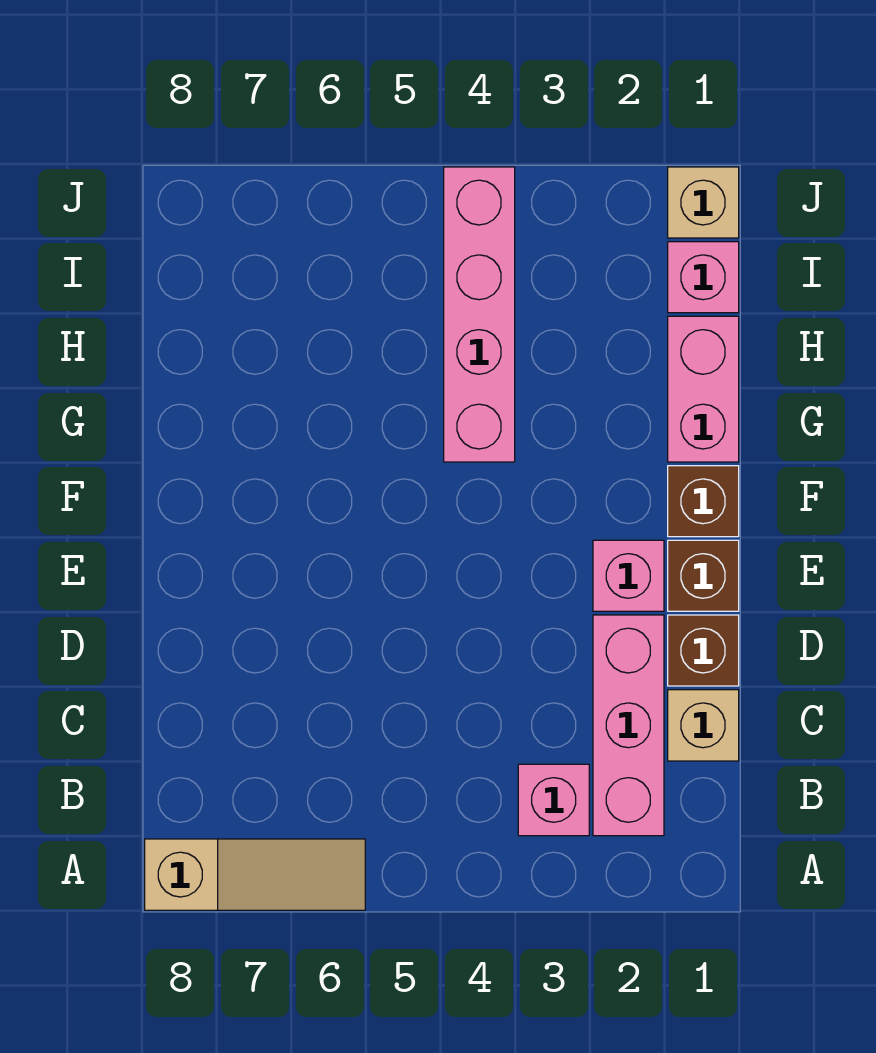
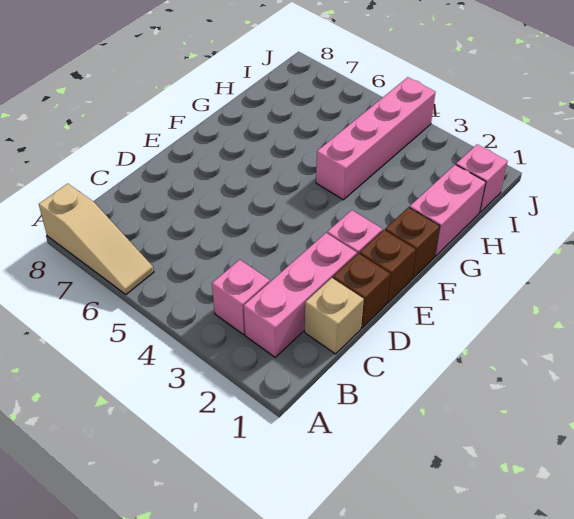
tan 1x1 brick [668,167,739,238] -> none

